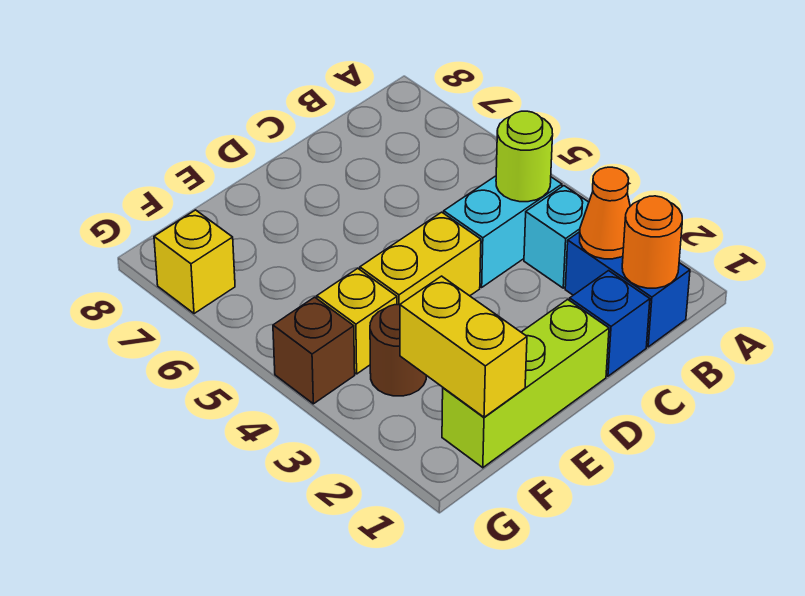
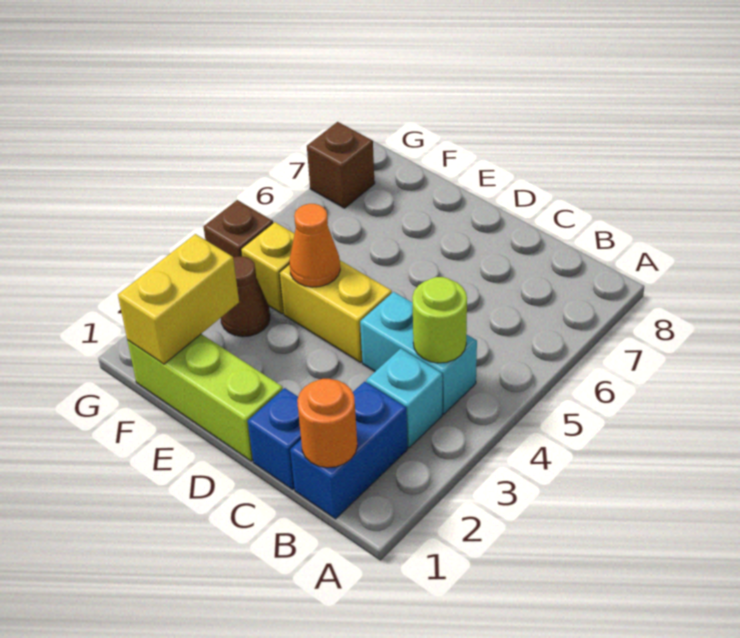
orange 1x1 cone [580,167,630,259] -> orange 1x1 cone moved to [289,204,340,287]
brown 1x1 round brick [370,305,426,396] -> brown 1x1 cone [221,256,270,337]
yellow 1x1 brick [154,210,235,314] -> brown 1x1 brick [307,122,375,208]

